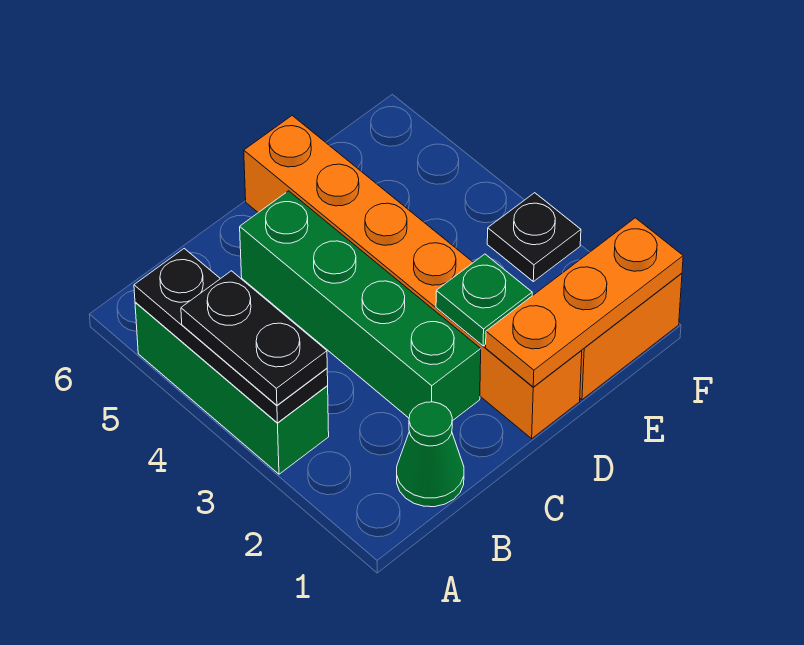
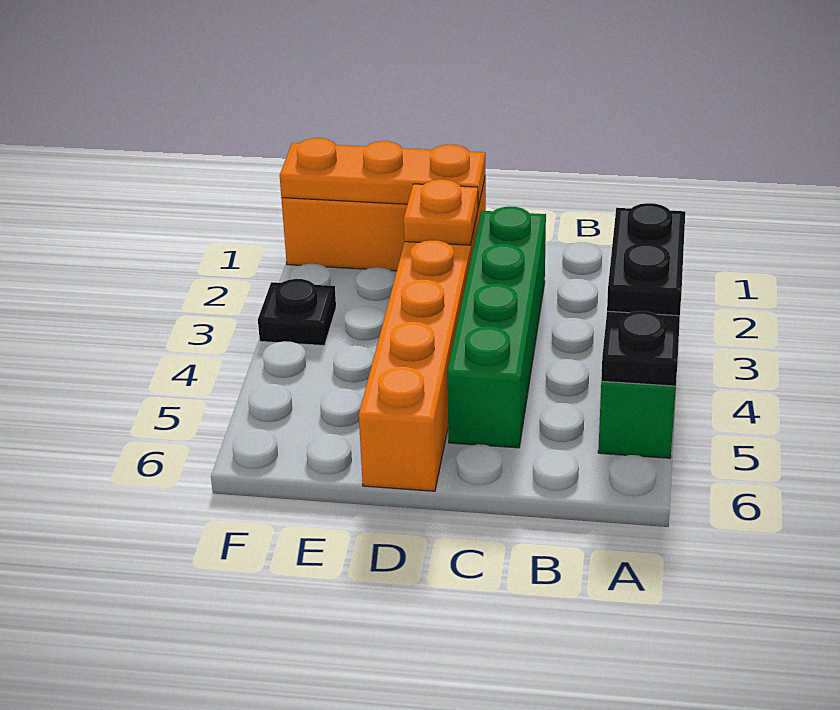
green 1x1 cone [397,402,464,507] -> none
green 1x1 plate [436,254,532,346] -> orange 1x1 plate [404,179,478,245]

